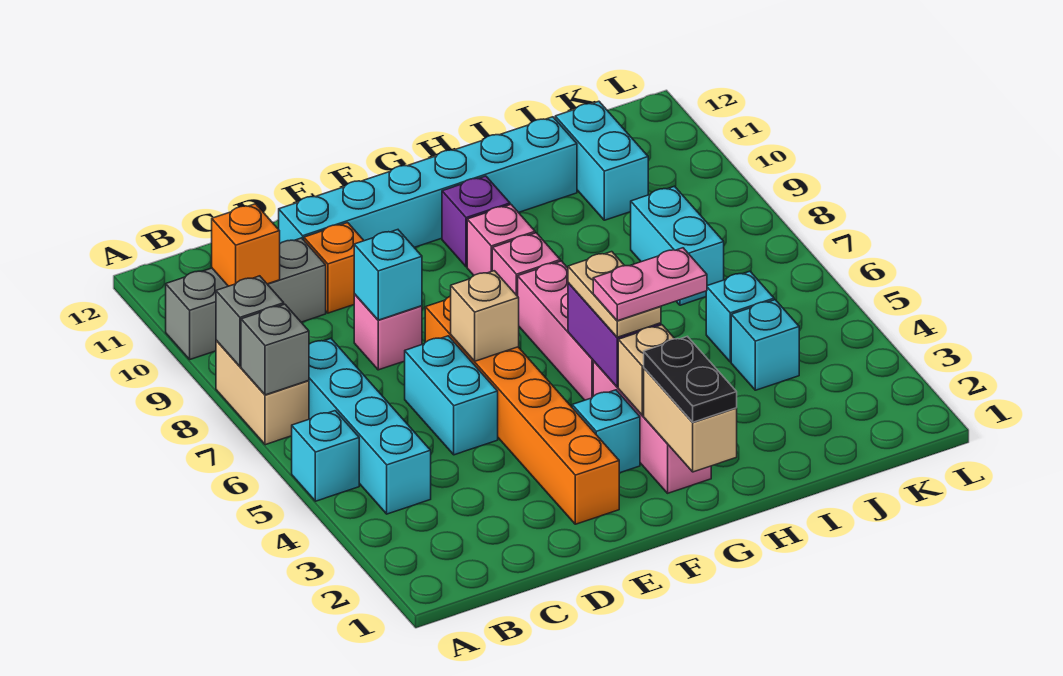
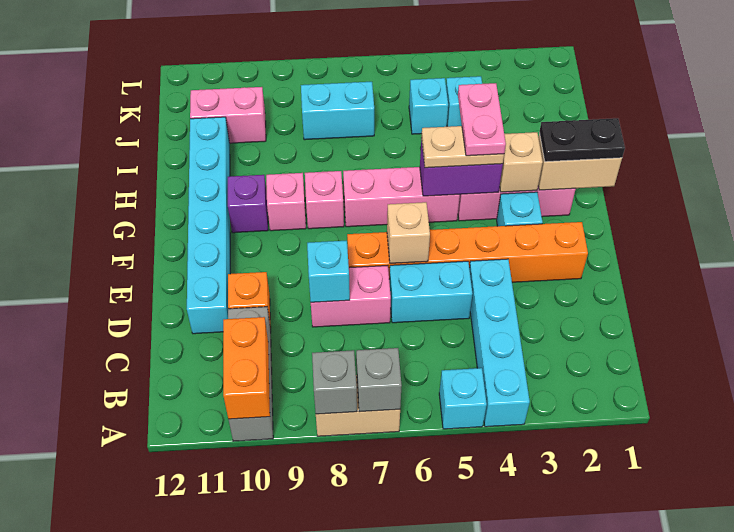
cyan 1x4 brick [309,339,431,514] -> cyan 1x4 brick turned to [469,259,530,427]
orange 1x1 brick [212,204,280,286] -> orange 1x2 brick [223,317,270,419]
pink 1x1 brick [354,294,422,370] -> pink 1x2 brick [311,266,391,327]
cyan 1x2 brick [555,101,648,220] -> pink 1x2 brick [190,87,266,143]

